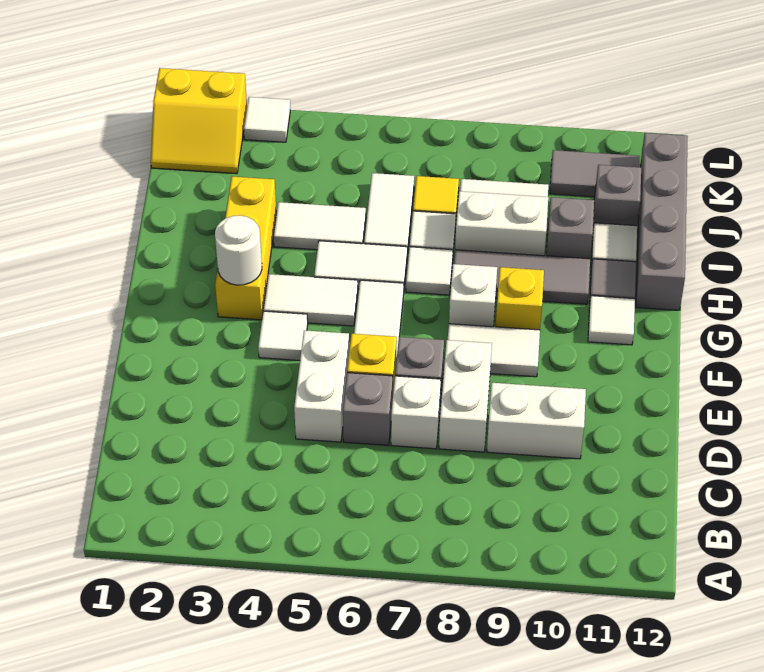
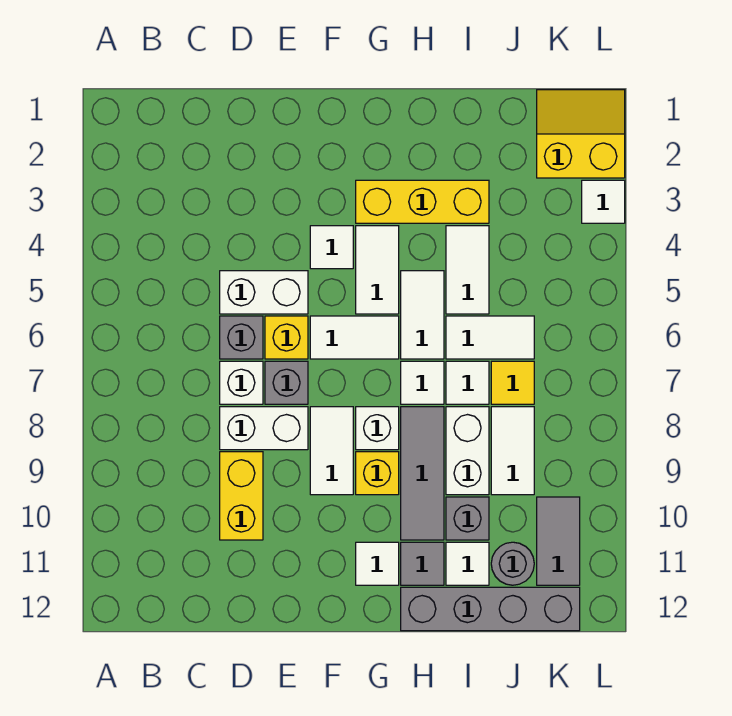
white 1x2 brick [487,383,586,459] -> yellow 1x2 brick [220,452,263,540]
white 1x1 round brick [215,215,262,285] -> none
grey 1x1 brick [593,165,641,227] -> grey 1x1 round brick [491,542,534,585]
yellow 2x2 slope [151,68,247,174] -> yellow 2x2 slope turned to [537,90,625,178]

